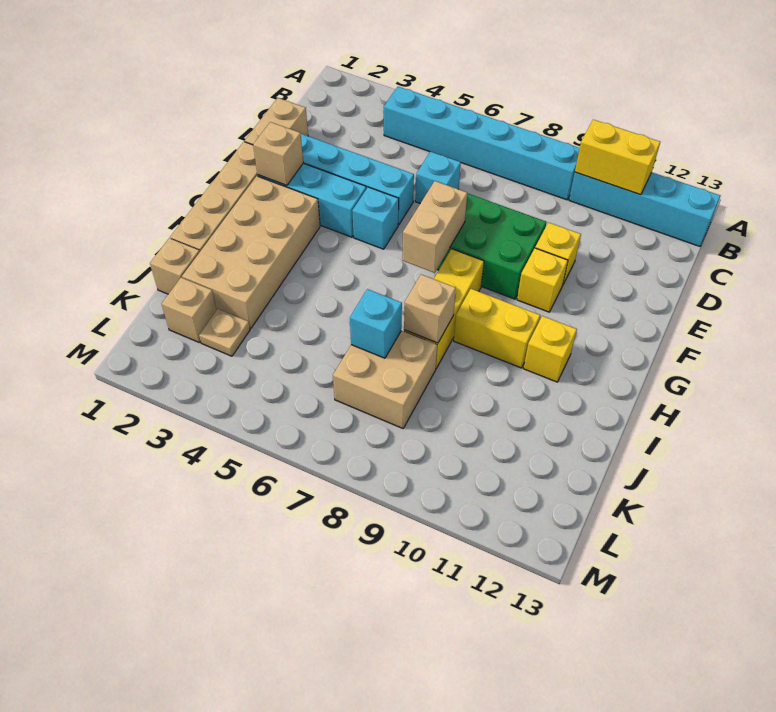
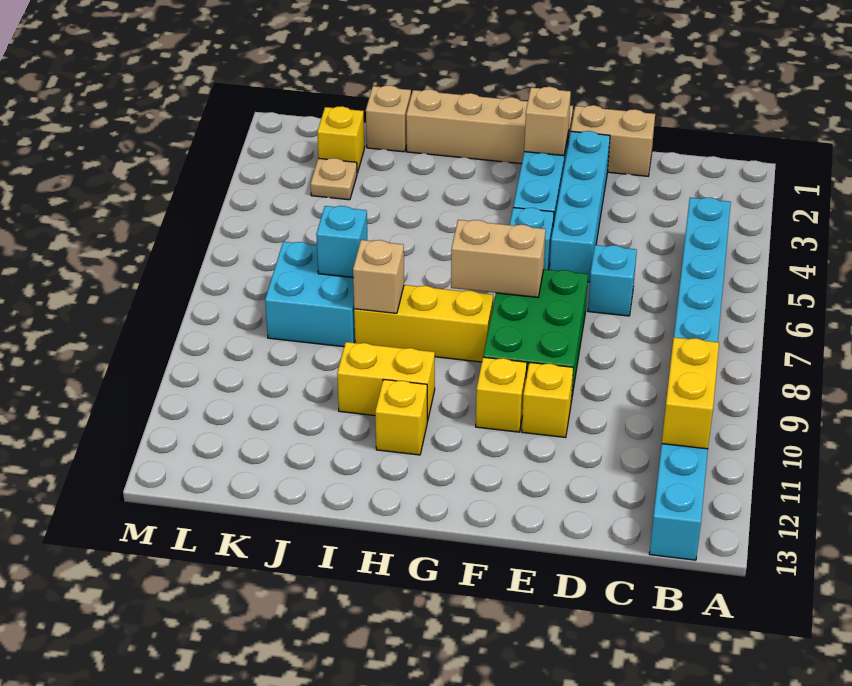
tan 2x4 brick [182,176,320,328] -> none
yellow 1x2 brick [454,289,540,368] -> yellow 1x2 brick turned to [337,342,435,421]
tan 2x2 brick [333,331,437,428] -> cyan 2x2 brick [265,242,355,347]
tan 1x1 brick [162,278,216,342] -> yellow 1x1 brick [317,106,364,173]

